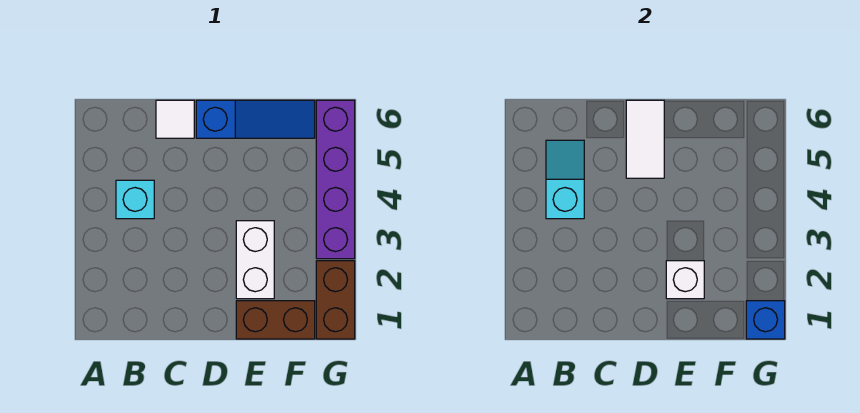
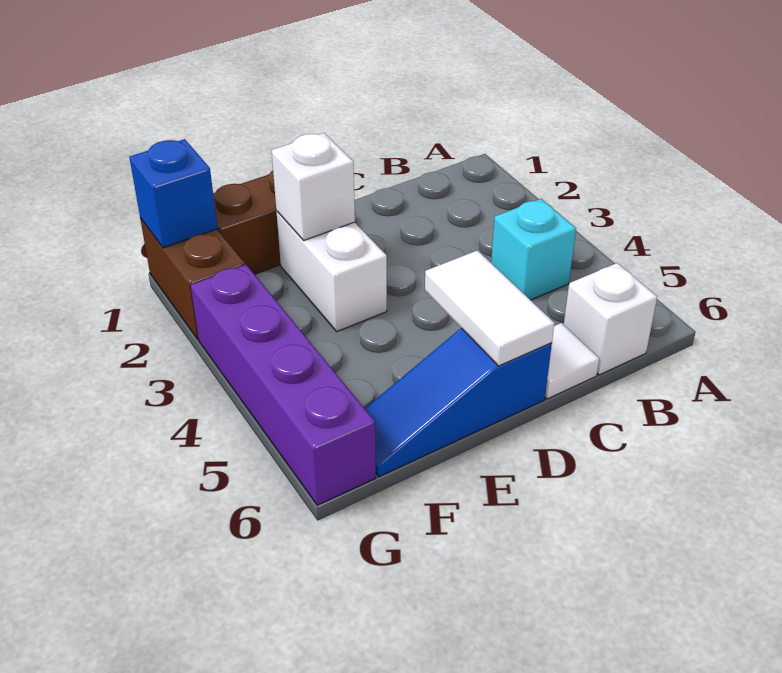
cyan 1x2 slope [546,140,584,219] -> none
none -> white 1x1 brick [564,263,657,375]

